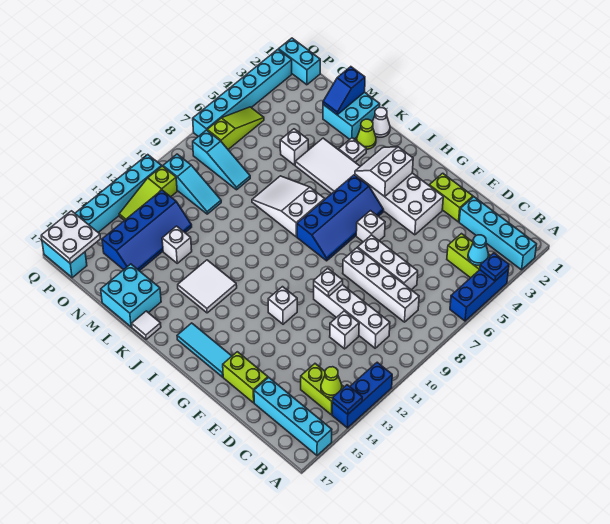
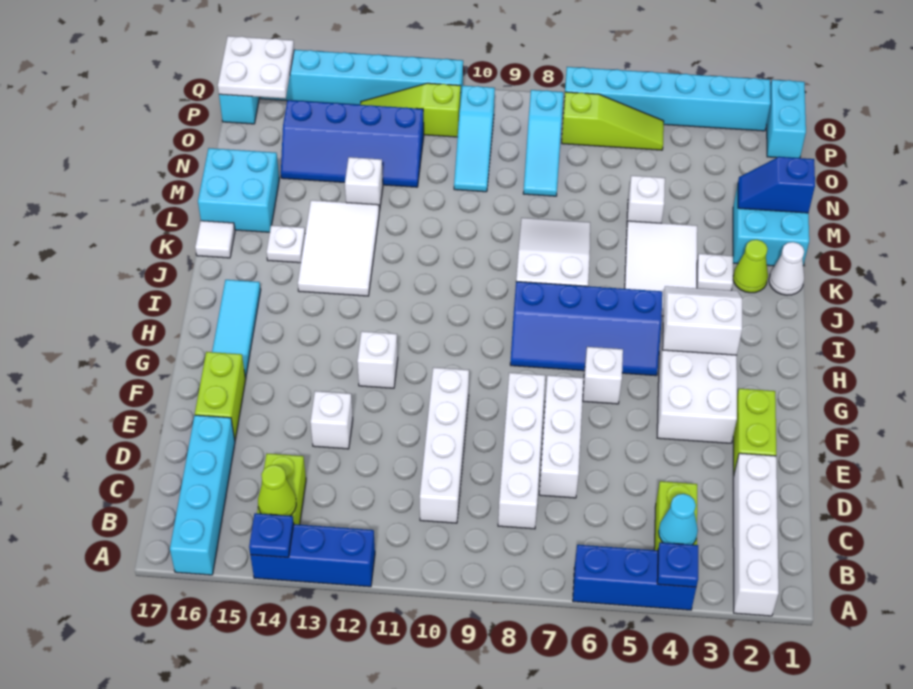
cyan 1x4 brick [459,197,537,270] -> white 1x4 brick [733,453,779,616]
white 1x1 brick [330,311,359,349] -> white 1x1 brick moved to [310,391,353,449]
white 1x1 plate [314,268,343,297] -> white 1x1 plate moved to [266,225,305,263]
white 2x2 tile [178,260,237,313] -> white 2x3 tile [298,200,379,296]

